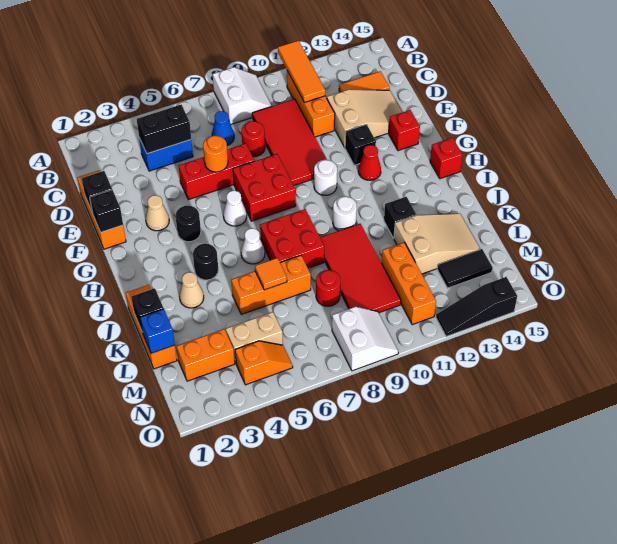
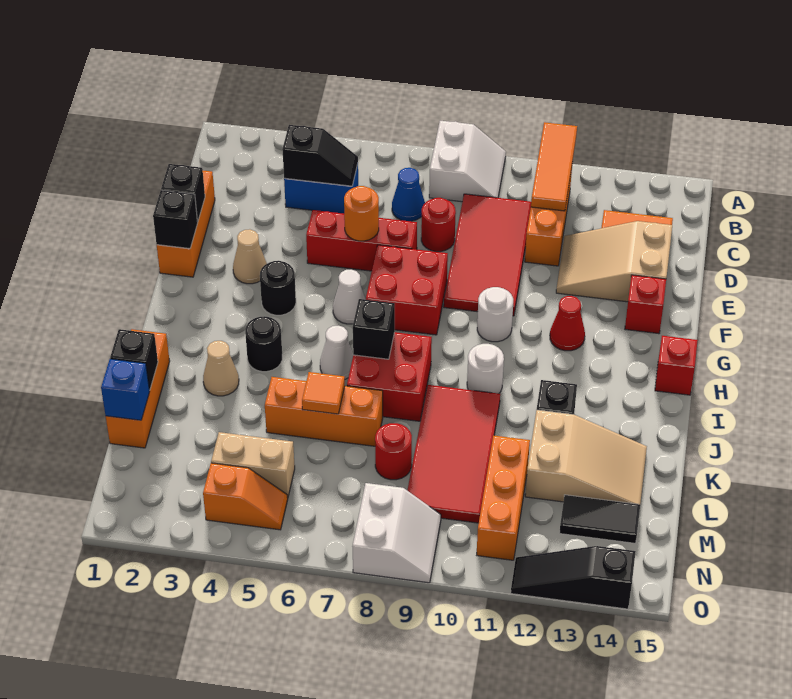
black 1x2 brick [137,105,191,154] -> black 1x2 slope [282,125,358,186]
tan 2x3 slope [327,90,402,147] -> tan 2x3 slope turned to [556,221,672,302]
black 1x1 brick [345,124,376,165] -> black 1x1 brick moved to [353,299,395,359]
orange 1x2 brick [177,329,235,381] -> none

